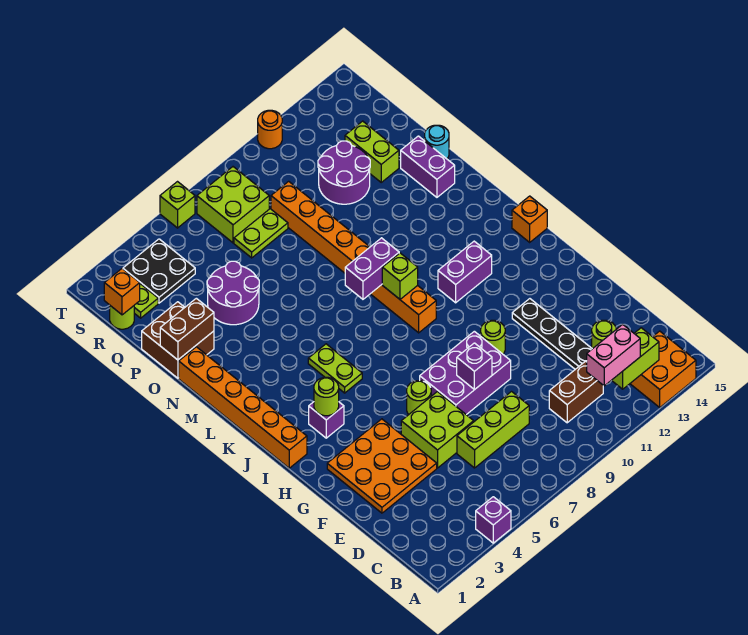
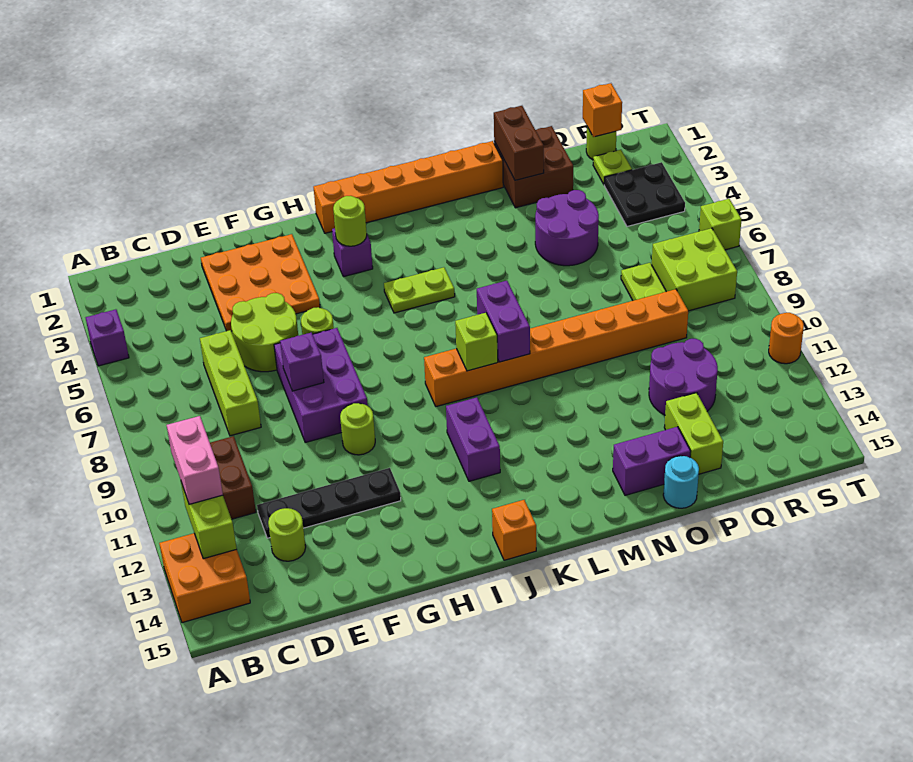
lime 2x2 brick [401,392,474,468] -> lime 2x2 round brick [231,293,298,372]
lime 1x2 brick [345,121,399,182] -> lime 1x2 brick turned to [664,393,723,474]

